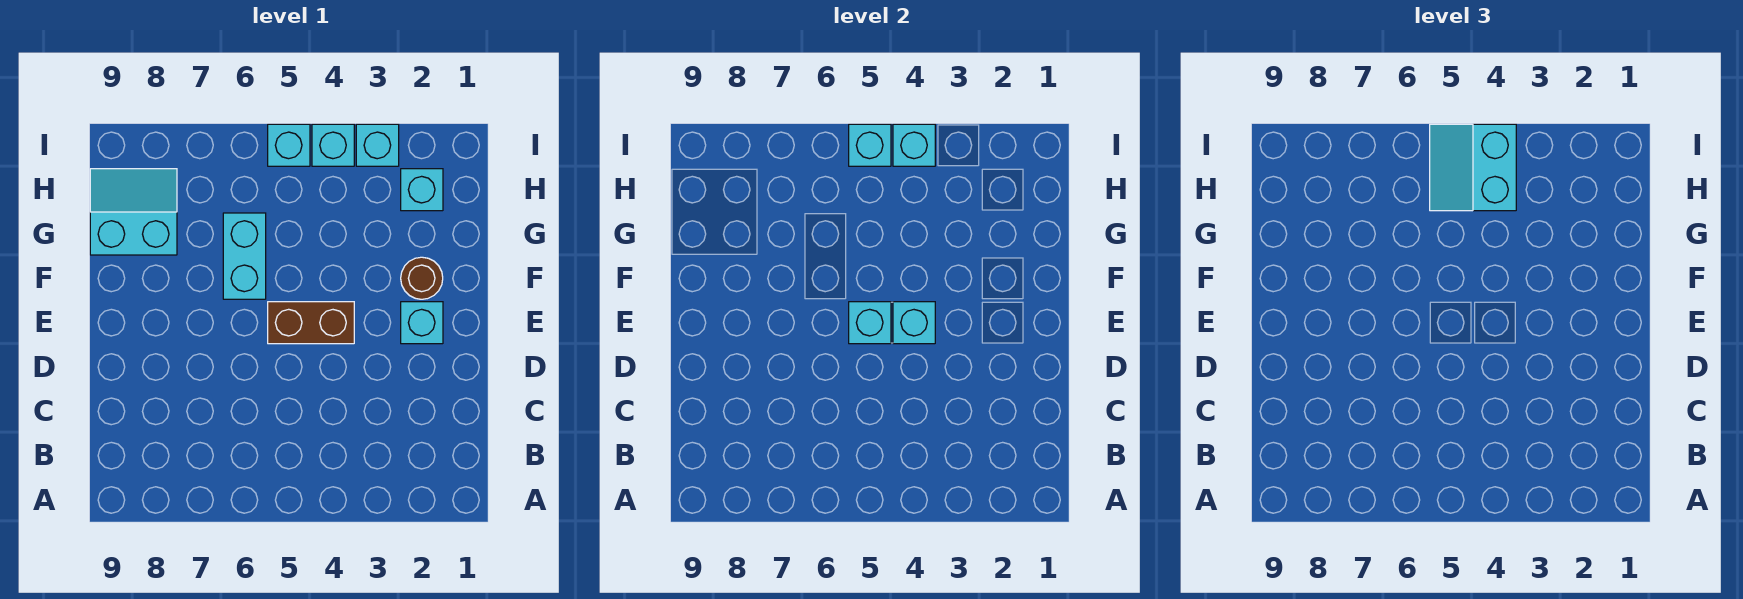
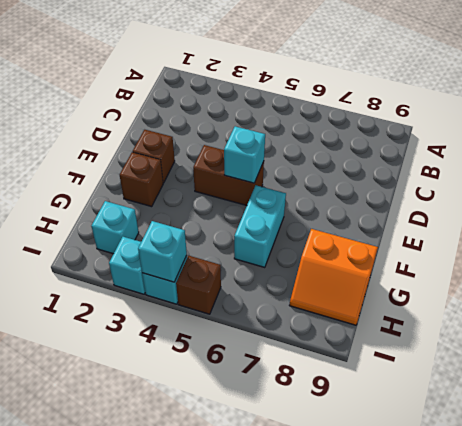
cyan 1x1 brick [401,302,443,344] -> brown 1x1 brick [133,130,175,183]
cyan 1x1 brick [893,302,935,344] -> none
brown 1x1 round brick [401,257,443,299] -> brown 1x1 brick [120,152,163,207]
cyan 2x2 slope [90,169,177,255] -> orange 2x2 slope [289,229,378,325]
cyan 2x2 slope [1430,124,1516,211] -> none
cyan 1x1 brick [268,124,310,166] -> brown 1x1 brick [176,256,221,314]
cyan 1x1 brick [849,124,891,166] -> none

